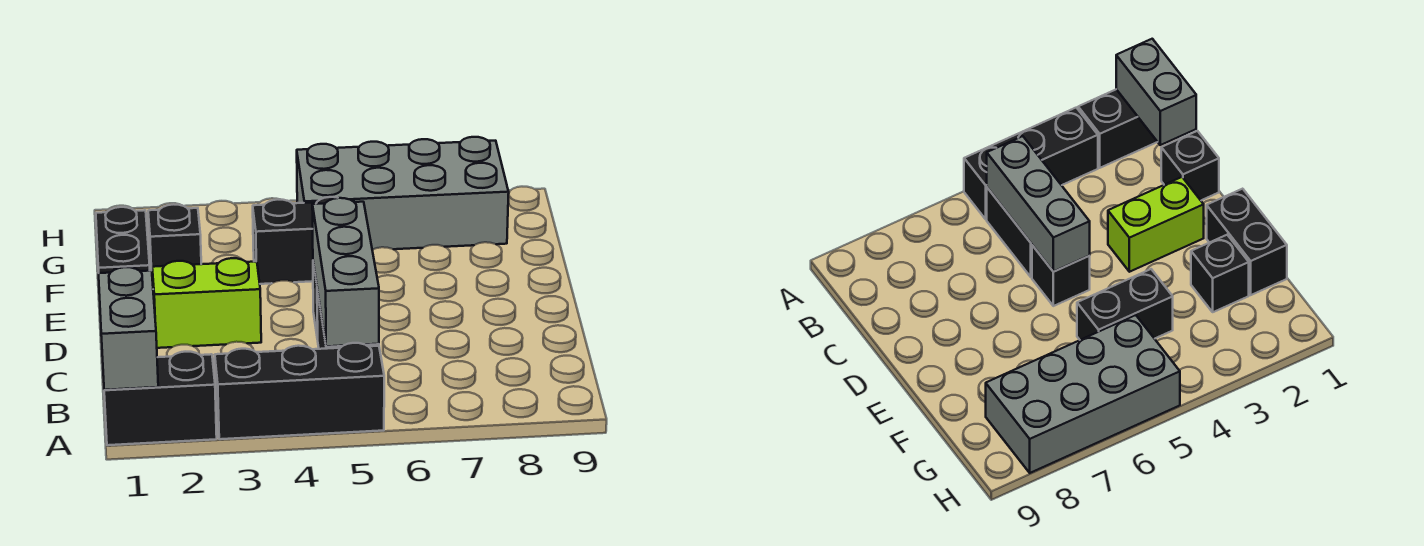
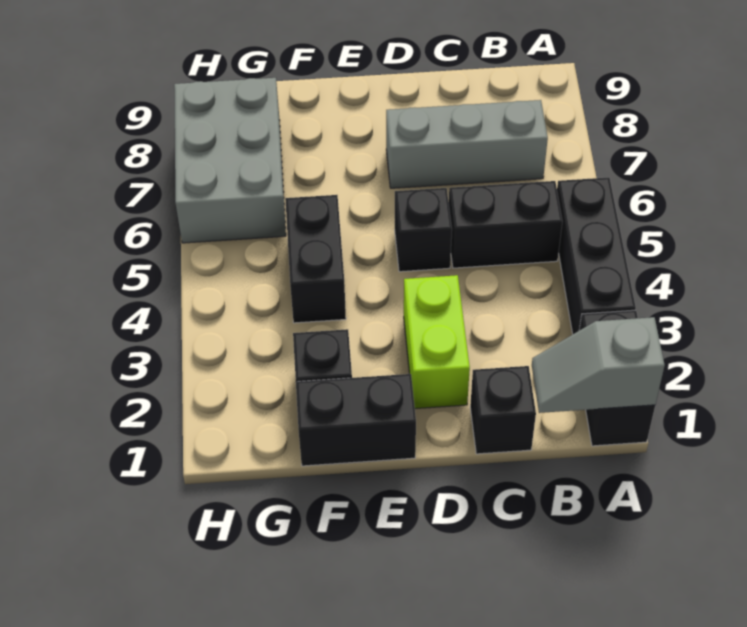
grey 1x2 brick [99,267,158,390] -> grey 1x2 slope [532,317,665,413]
grey 1x3 brick [312,198,379,346] -> grey 1x3 brick moved to [386,100,548,188]
grey 2x4 brick [297,137,509,250] -> grey 2x3 brick [174,78,286,243]

